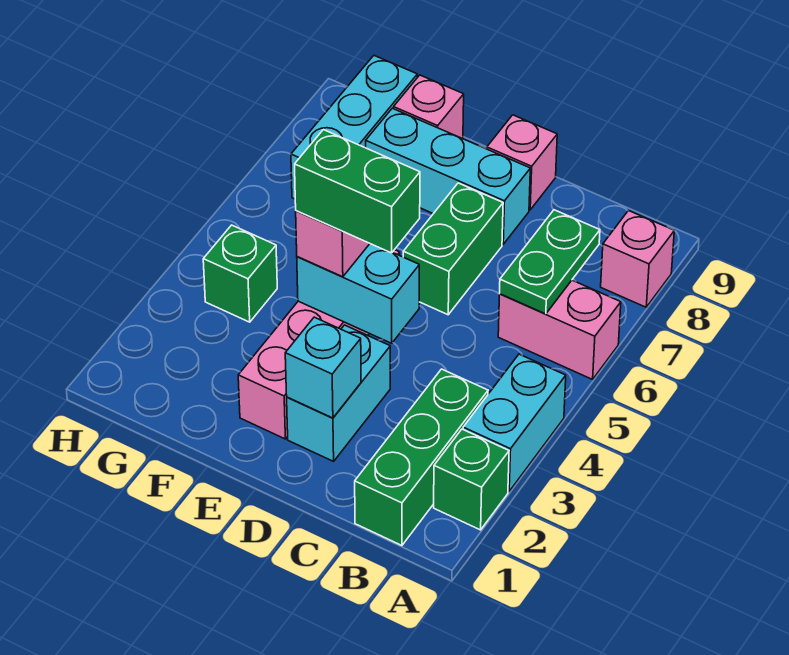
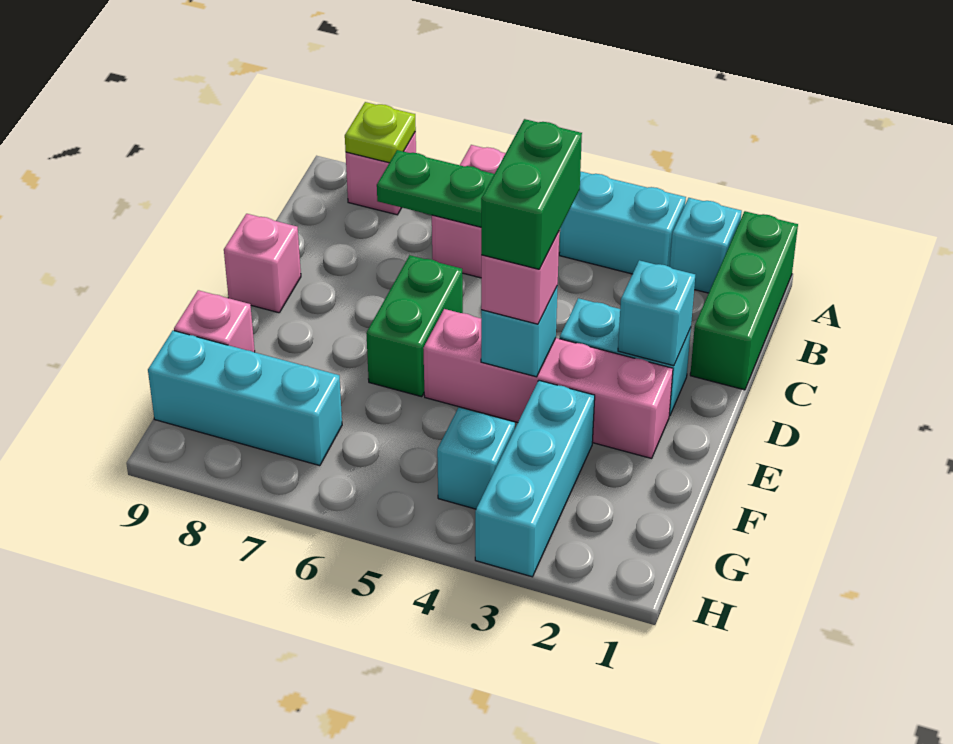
green 1x1 brick [434,429,509,530] -> cyan 1x1 brick [670,198,742,293]
none -> lime 1x1 plate [345,102,416,163]
green 1x3 brick [355,369,488,546] -> green 1x3 brick turned to [690,211,798,390]
cyan 1x2 brick [297,244,419,343] -> cyan 1x1 brick [481,286,558,377]
green 1x2 brick [403,183,503,315] -> green 1x2 brick turned to [366,255,463,397]
cyan 1x3 brick [366,108,530,244] -> cyan 1x3 brick moved to [475,380,595,577]
green 1x1 brick [203,225,277,322] -> cyan 1x1 brick [437,408,515,509]

